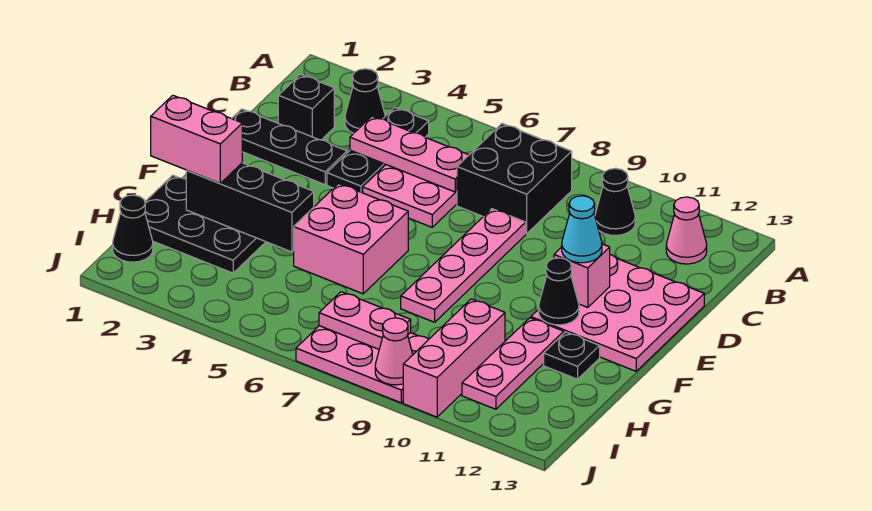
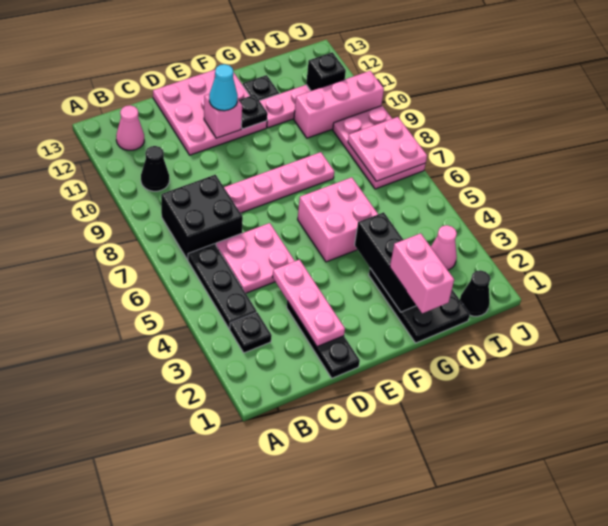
black 1x1 cone [345,69,385,133] -> black 1x1 plate [230,312,272,353]
black 1x3 plate [327,107,429,193] -> black 1x3 plate turned to [188,244,257,329]
black 1x1 brick [278,74,334,140] -> black 1x1 brick moved to [306,52,346,91]
pink 1x3 plate [350,116,469,192] -> pink 1x3 plate moved to [273,260,345,347]
black 1x1 cone [539,258,579,325] -> black 1x1 plate [239,95,268,129]
pink 1x2 plate [319,292,411,349] -> pink 2x2 plate [348,117,427,181]
pink 1x1 cone [375,318,413,385] -> pink 1x1 cone moved to [431,225,457,270]

